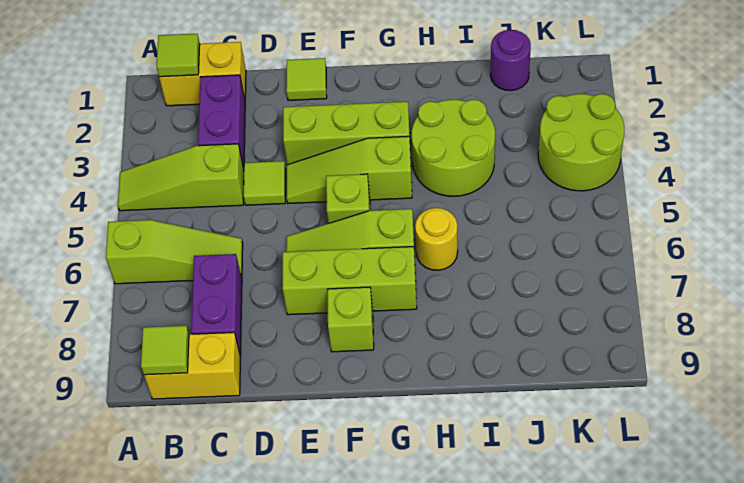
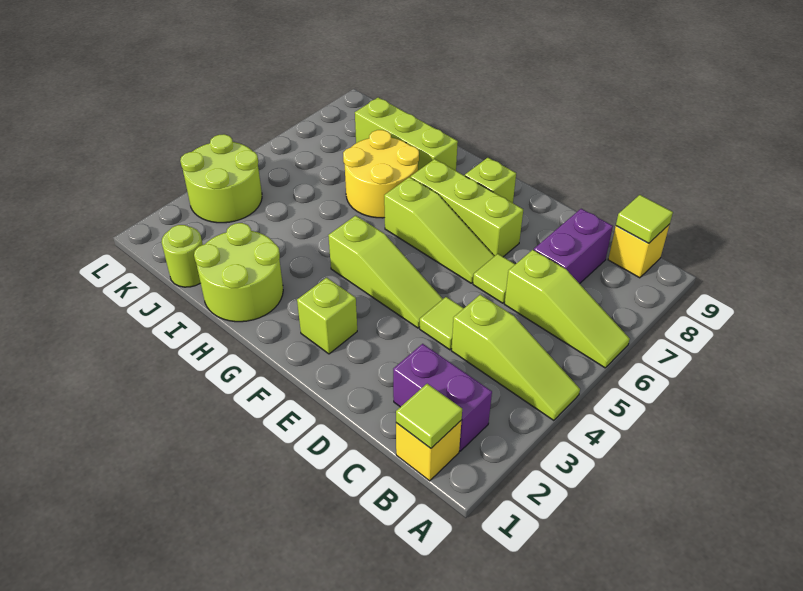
lime 1x3 slope [106,220,243,284] -> lime 1x3 slope turned to [505,250,630,368]
yellow 1x2 brick [159,42,246,106] -> yellow 1x1 brick [396,421,461,481]
yellow 1x2 brick [144,332,240,399] -> yellow 1x1 brick [608,224,670,278]
purple 1x2 brick [198,75,245,169] -> purple 1x2 brick turned to [393,344,492,451]
lime 1x1 tile [286,58,327,100] -> lime 1x1 tile moved to [473,254,515,303]
lime 1x3 brick [283,102,410,165] -> lime 1x3 brick moved to [355,97,458,171]
lime 1x1 brick [326,174,370,223] -> lime 1x1 brick moved to [297,278,357,354]
lime 2x2 round brick [412,100,495,196] -> lime 2x2 round brick moved to [194,223,283,322]
yellow 1x1 round brick [415,208,458,270] -> yellow 2x2 round brick [343,130,419,218]
purple 1x1 round brick [490,30,531,91] -> lime 1x1 round brick [162,225,203,287]

